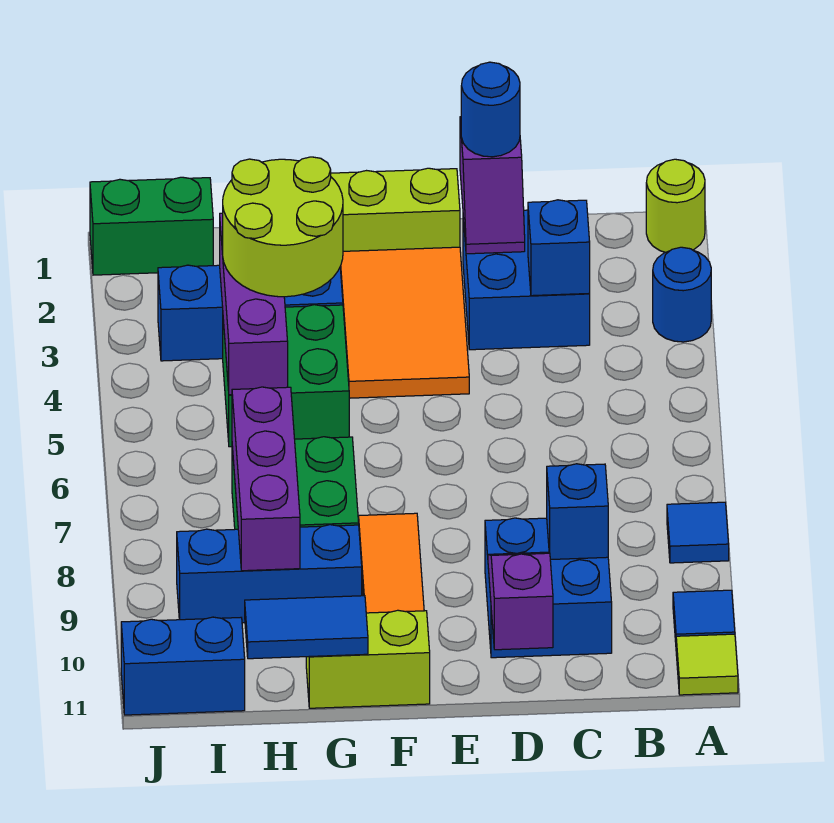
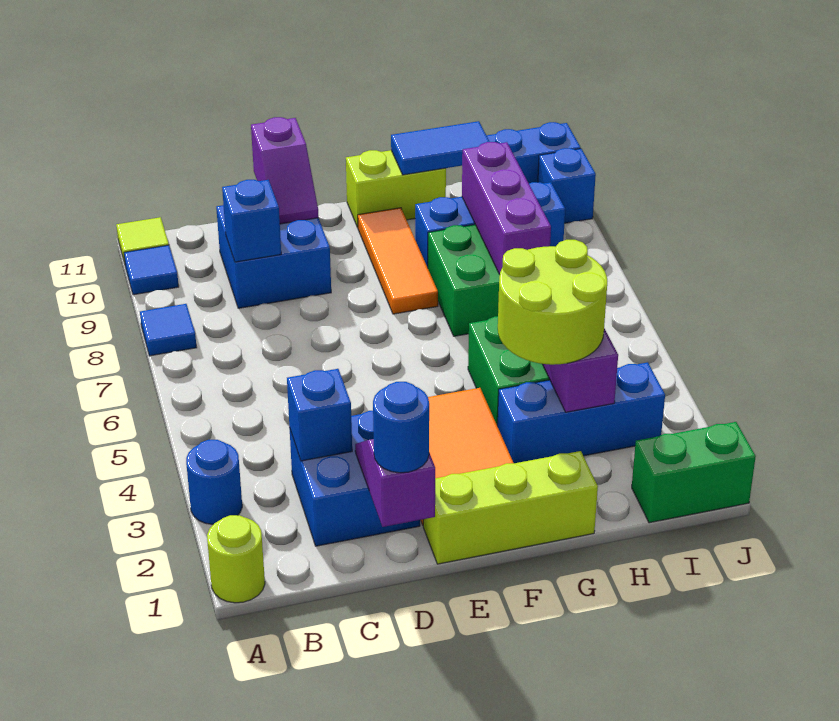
none -> blue 1x1 brick [538,148,596,223]

